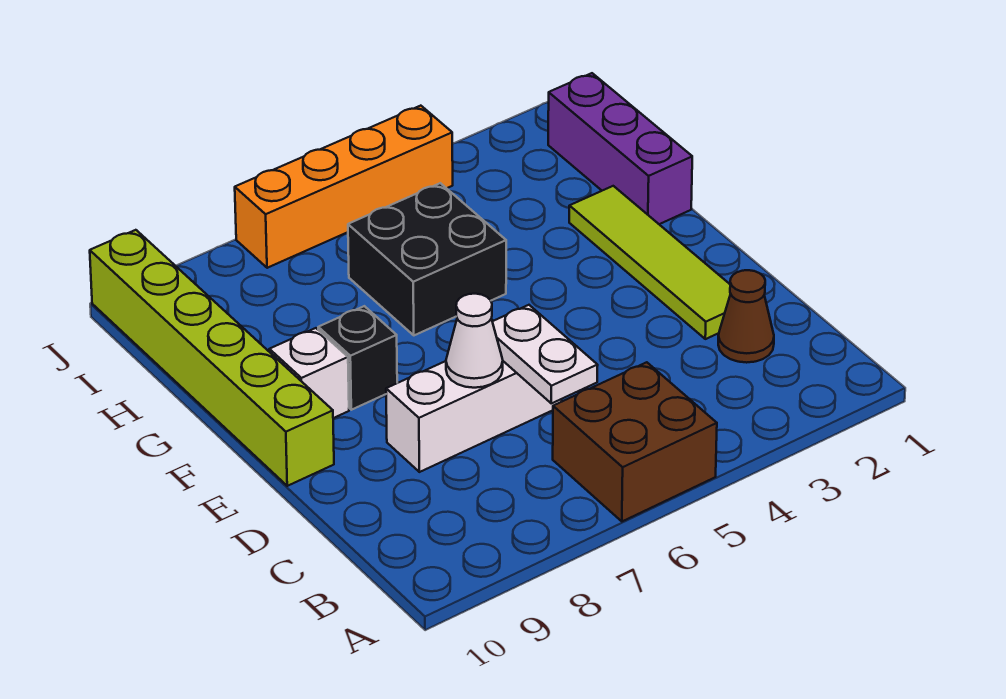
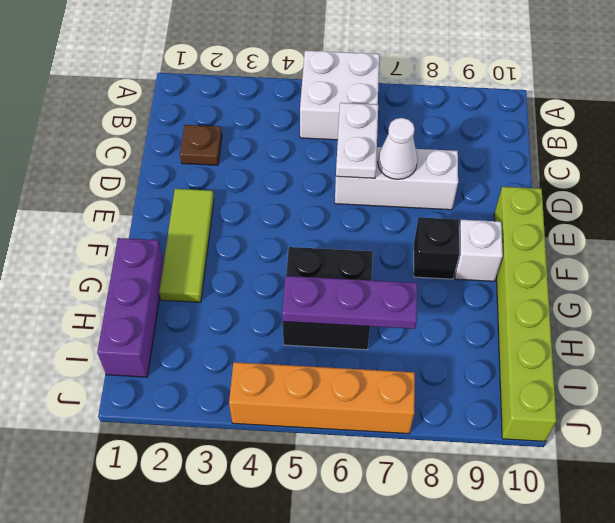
brown 2x2 brick [553,362,717,521] -> white 2x2 brick [300,50,379,140]
brown 1x1 cone [718,270,774,363] -> brown 1x1 plate [180,125,222,165]
lime 1x4 tile [569,186,731,339] -> lime 1x3 tile [159,189,214,302]
none -> purple 1x3 plate [282,276,417,329]

